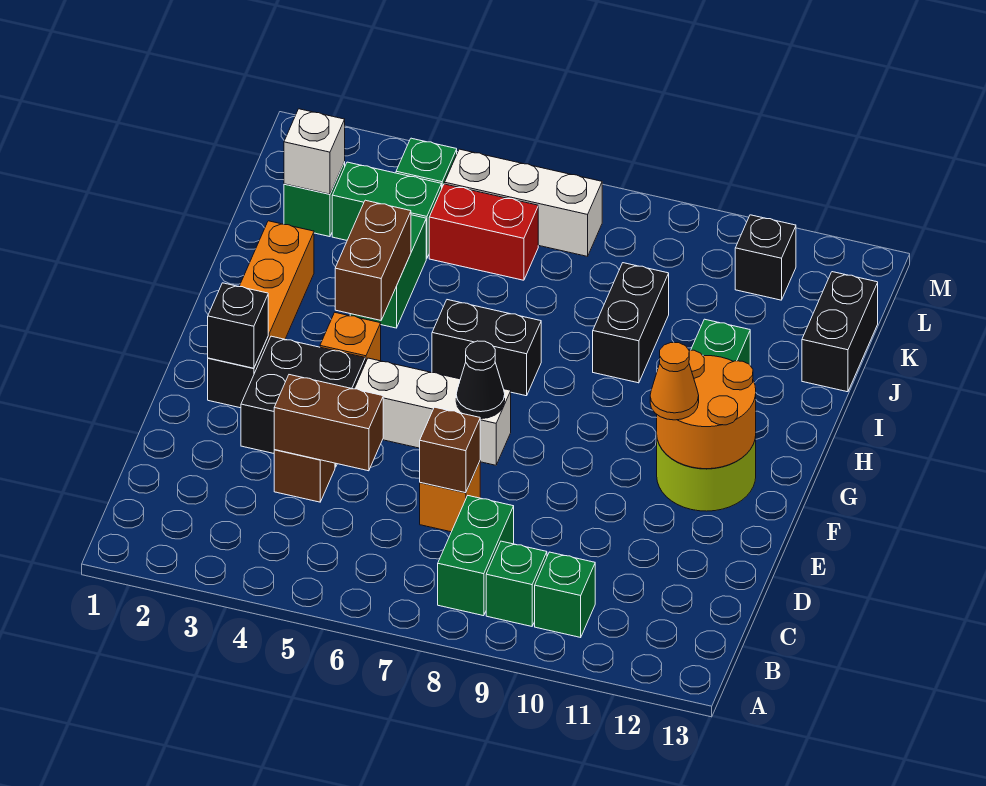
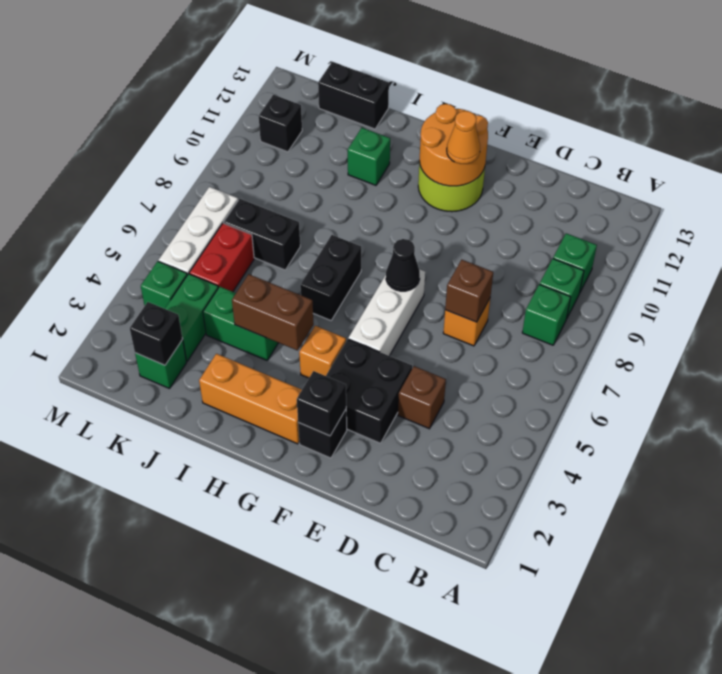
green 1x2 brick [438,496,514,616] -> green 1x1 brick [522,284,570,345]
brown 1x2 brick [274,375,383,471] -> none
black 1x2 brick [593,263,669,383] -> black 1x2 brick moved to [224,199,300,270]
white 1x1 brick [284,109,345,194] -> black 1x1 brick [130,302,183,365]

